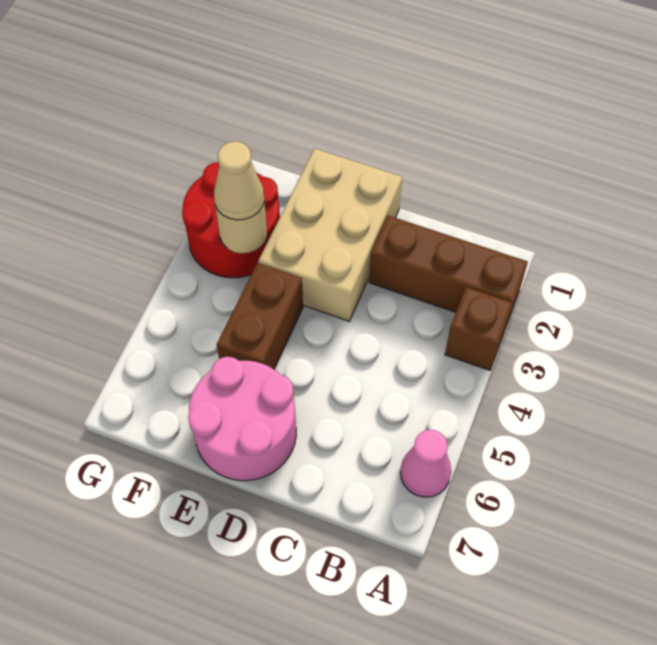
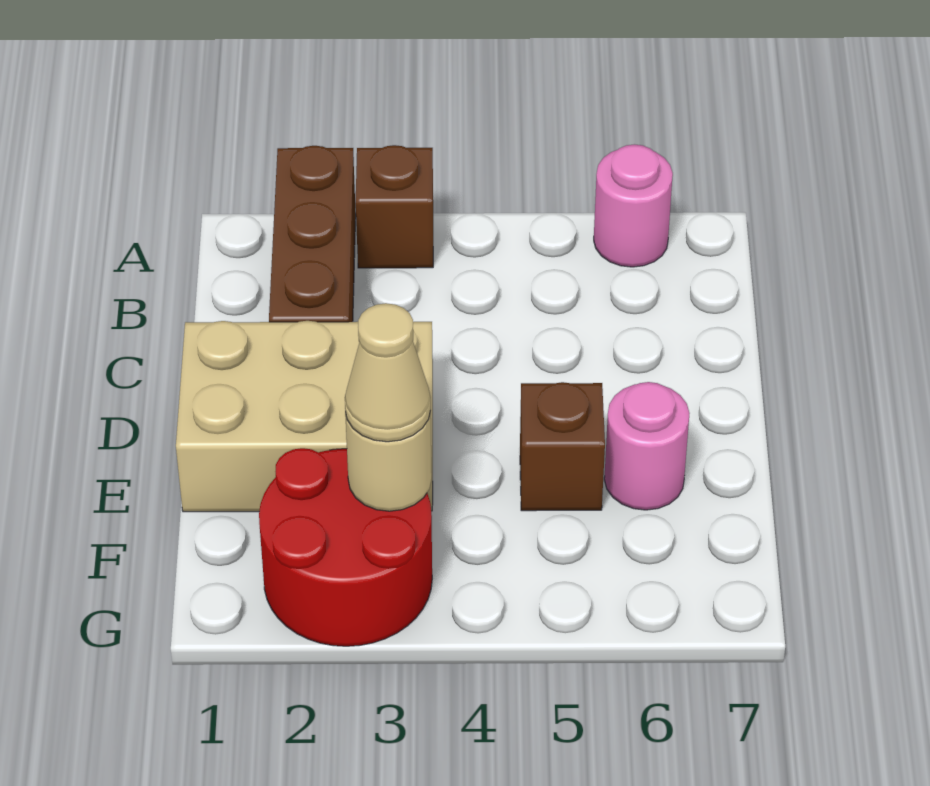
pink 1x1 cone [400,430,451,497] -> pink 1x1 round brick [594,144,673,267]
pink 2x2 round brick [188,357,296,481] -> pink 1x1 round brick [604,382,689,510]
brown 1x2 brick [217,263,303,369] -> brown 1x1 brick [520,382,605,511]

